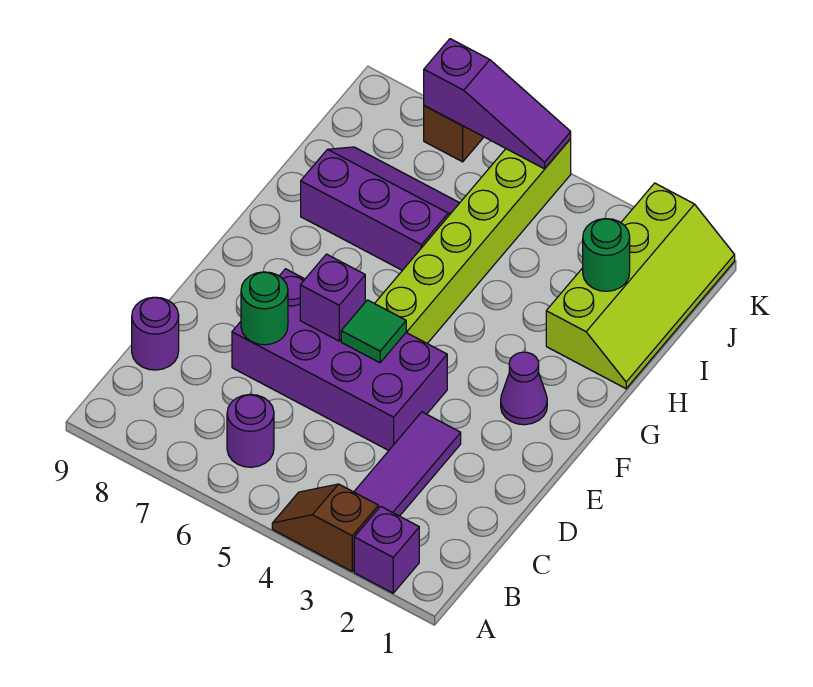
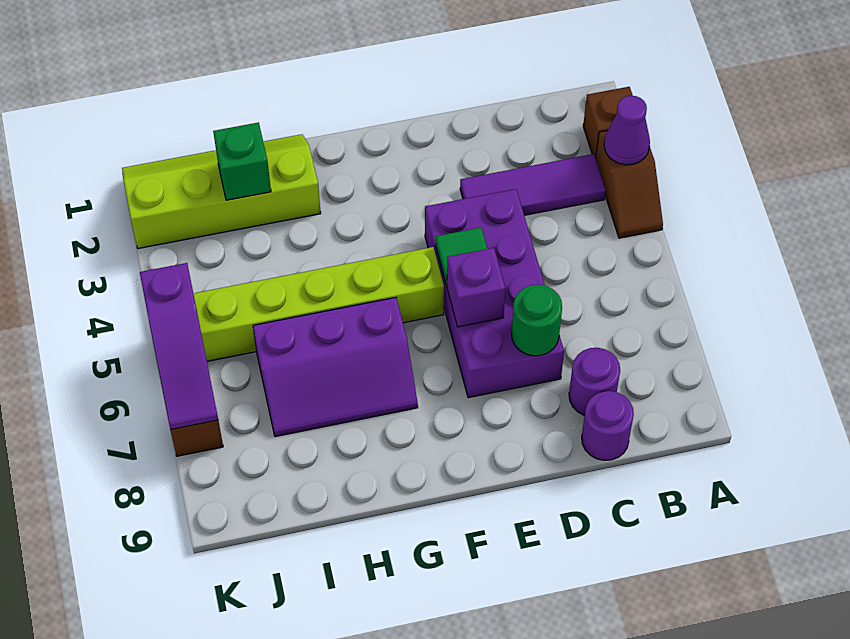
purple 1x1 brick [354,506,419,593] -> brown 1x1 brick [583,87,633,158]
purple 1x1 round brick [227,394,274,467] -> purple 1x1 round brick moved to [569,348,620,416]
purple 1x1 cone [501,352,547,425] -> purple 1x1 cone moved to [604,96,650,165]
purple 2x3 slope [301,147,459,270] -> purple 2x3 slope turned to [253,297,418,437]
green 1x1 round brick [583,218,630,291] -> green 1x1 brick [213,122,271,200]
purple 1x3 slope [424,39,571,169] -> purple 1x3 slope turned to [140,263,218,430]

